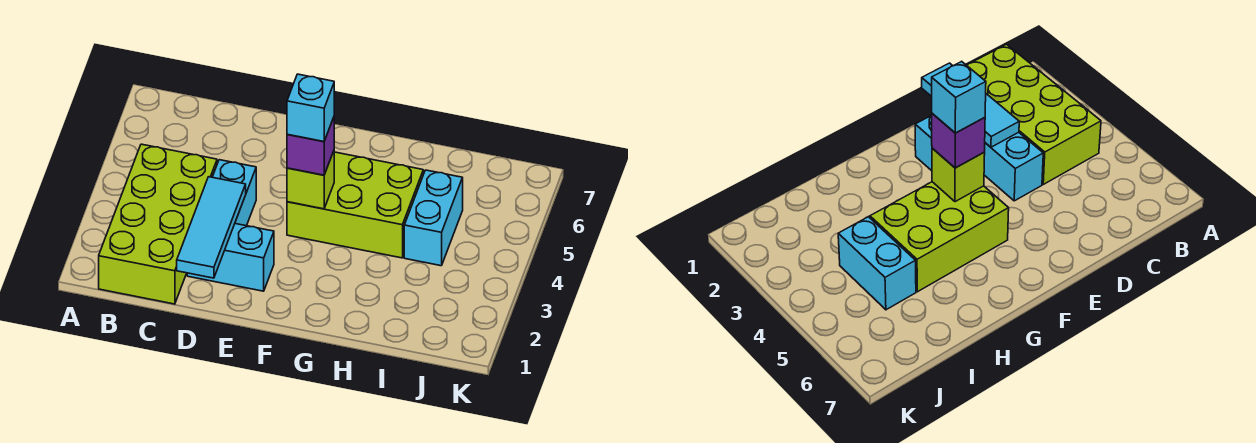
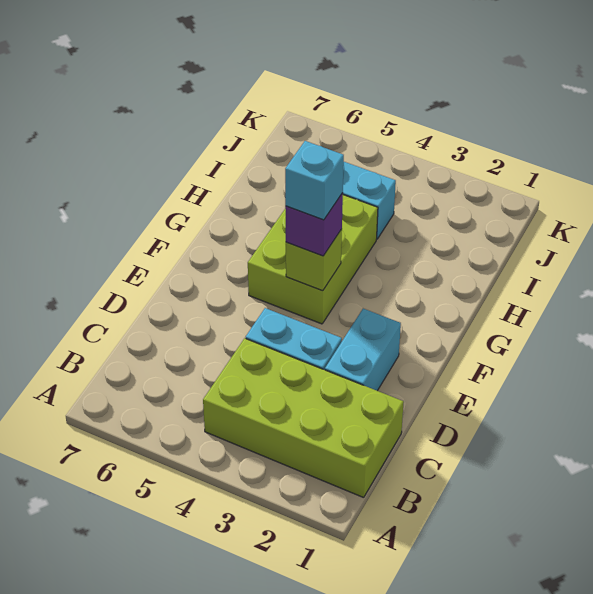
cyan 1x3 tile [177,177,246,278] -> none

